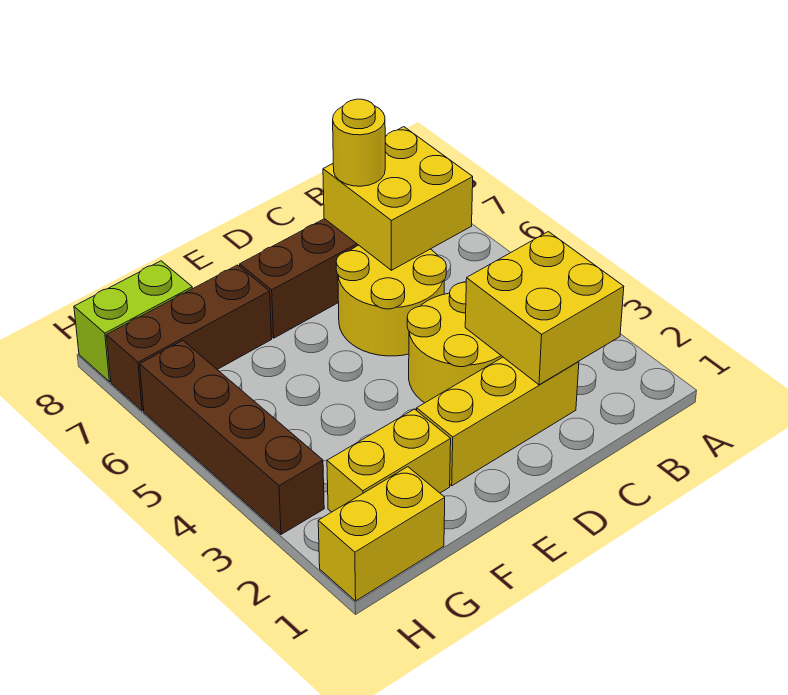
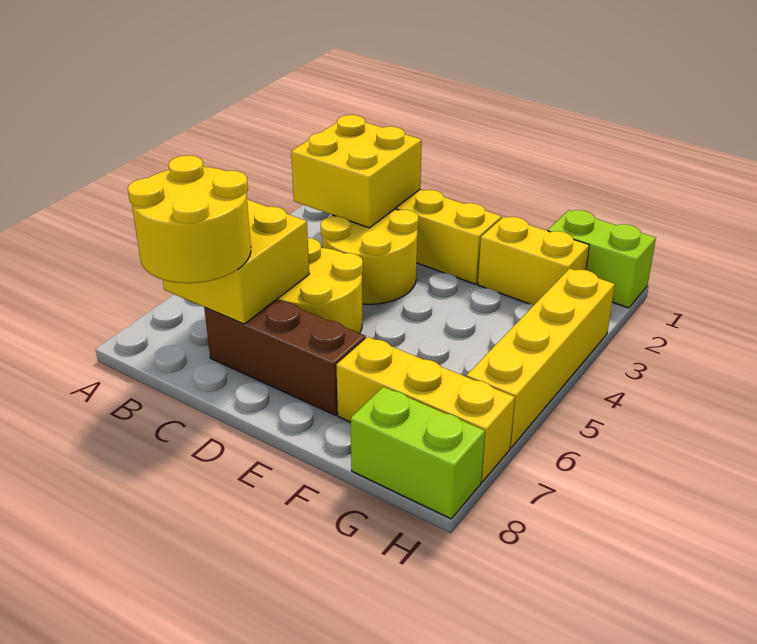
yellow 1x1 round brick [333,99,385,186] -> yellow 2x2 round brick [128,155,251,283]
brown 1x3 brick [107,265,272,411] -> yellow 1x3 brick [336,337,515,482]
yellow 1x2 brick [318,467,445,601] -> lime 1x2 brick [548,210,656,308]
brown 1x4 brick [140,341,324,534] -> yellow 1x4 brick [466,268,615,448]

